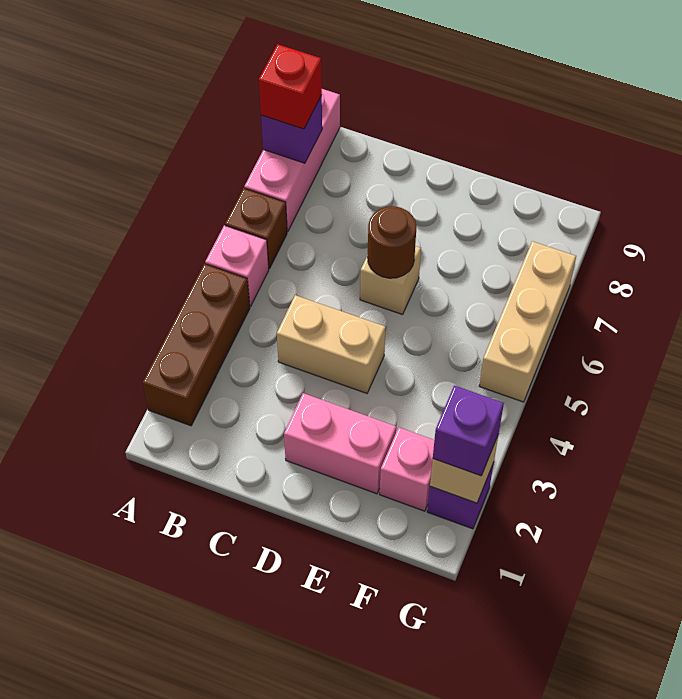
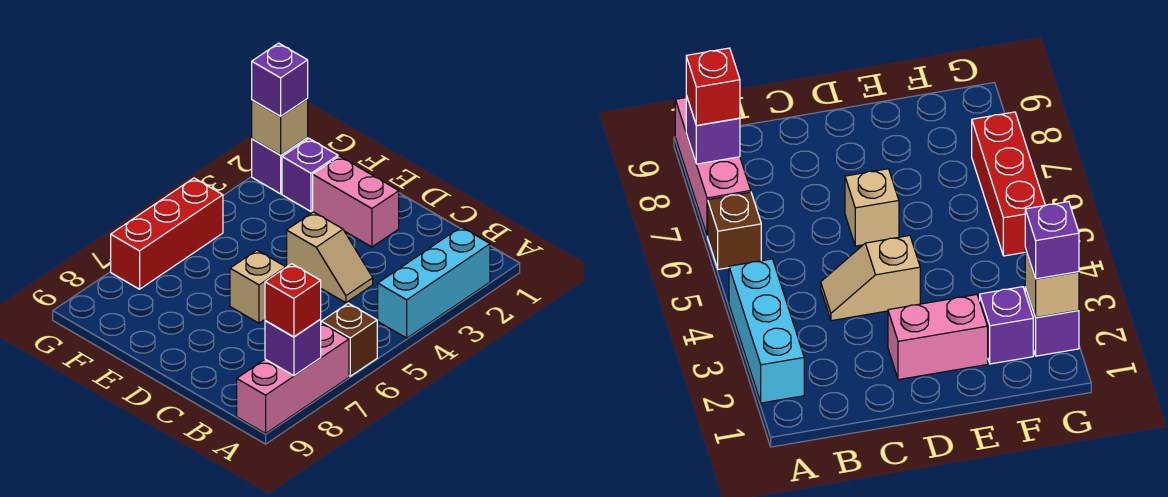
brown 1x3 brick [143,264,250,426] -> cyan 1x3 brick [378,227,490,338]
pink 1x1 brick [205,225,269,306] -> none
tan 1x2 brick [277,295,386,393] -> tan 1x2 slope [287,212,373,303]
brown 1x1 round brick [368,206,416,278] -> none
pink 1x1 brick [380,428,434,511] -> purple 1x1 brick [282,139,338,212]
tan 1x3 brick [479,241,576,402] -> red 1x3 brick [111,178,223,289]

